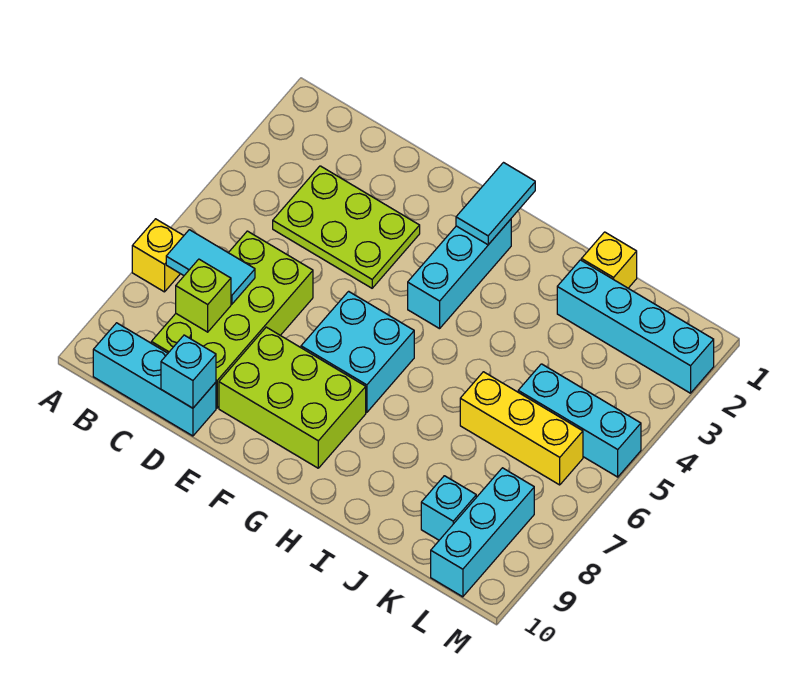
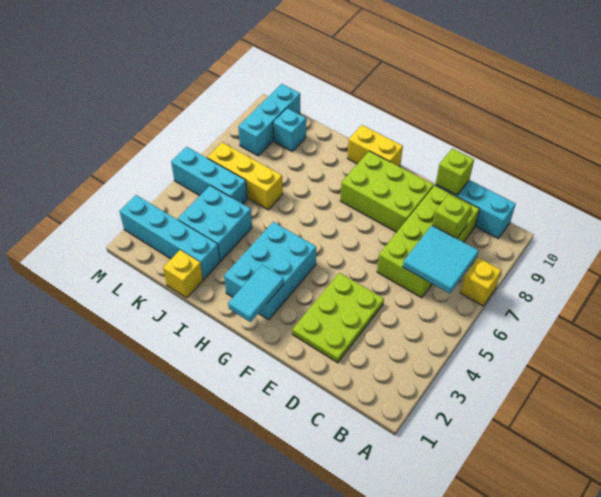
cyan 1x2 tile [166,230,255,304] -> cyan 2x2 tile [403,226,479,294]
lime 2x3 plate [273,166,420,288] -> lime 2x3 plate turned to [292,273,384,363]
cyan 1x1 brick [161,335,216,408] -> lime 1x1 brick [436,148,474,195]
cyan 2x2 brick [301,291,414,412] -> cyan 2x2 brick moved to [178,185,252,261]
cyan 1x3 brick [408,219,511,329] -> cyan 2x3 brick [224,222,316,320]
none -> yellow 1x2 brick [347,125,403,166]

